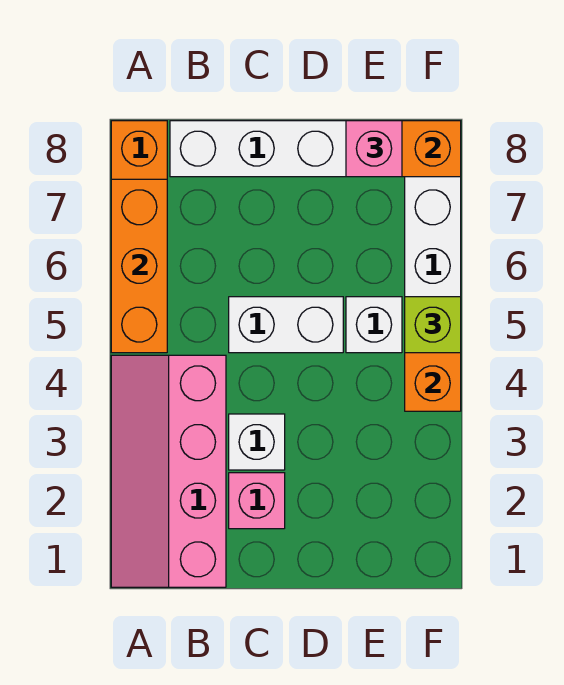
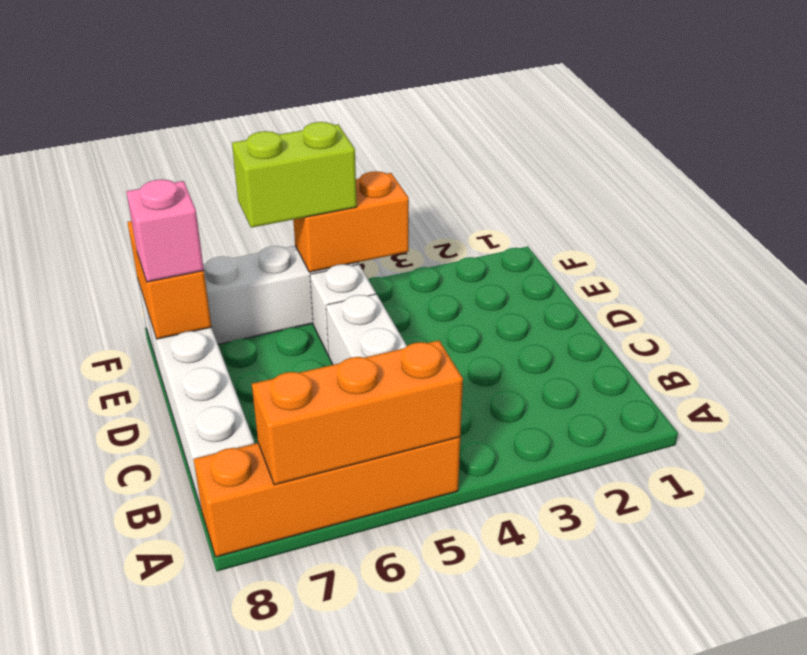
pink 2x4 slope [111,355,226,587] -> none
pink 1x1 brick [229,473,285,529] -> none
white 1x1 brick [229,414,285,470] -> none
lime 1x1 brick [405,297,461,353] -> lime 1x2 brick [232,122,357,228]

